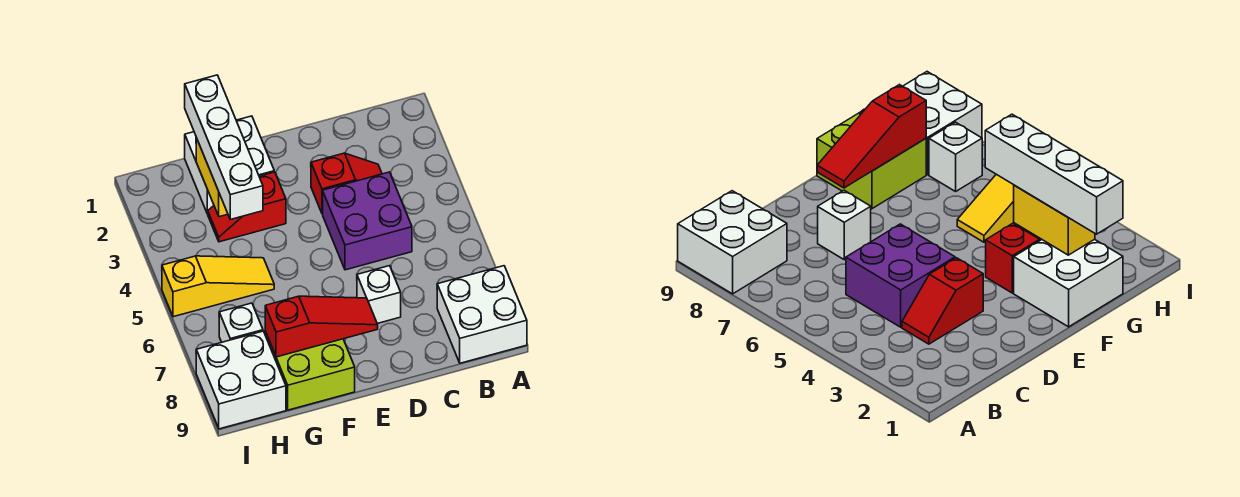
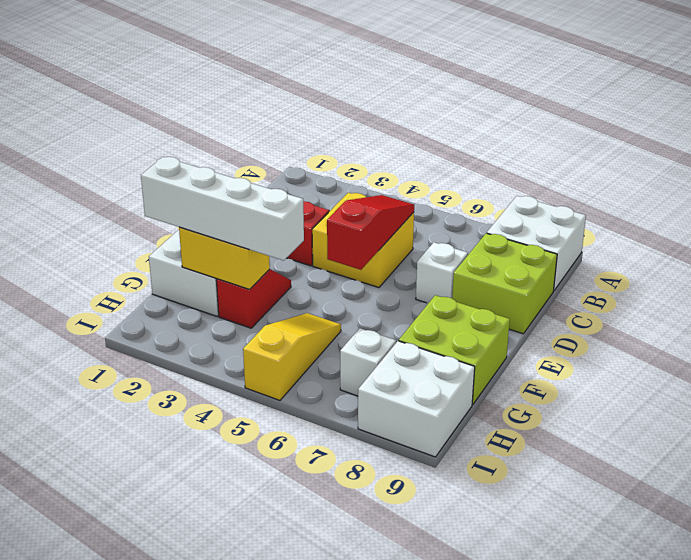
purple 2x2 brick [323,172,412,270] -> yellow 2x2 brick [312,193,414,288]
none -> lime 2x2 brick [452,233,557,334]
red 1x3 slope [265,296,378,357] -> red 1x3 slope moved to [327,195,414,270]
red 1x2 slope [208,172,286,242] -> red 1x2 slope turned to [216,269,291,328]

